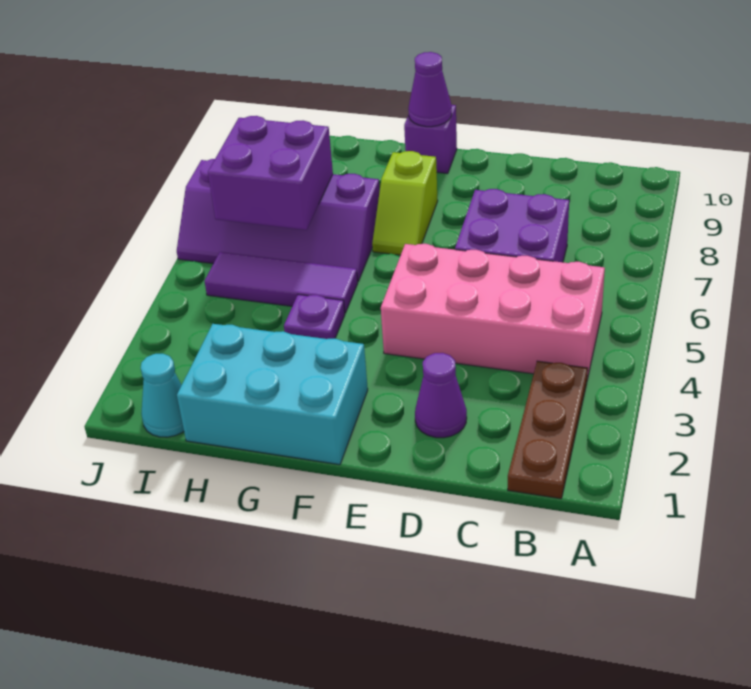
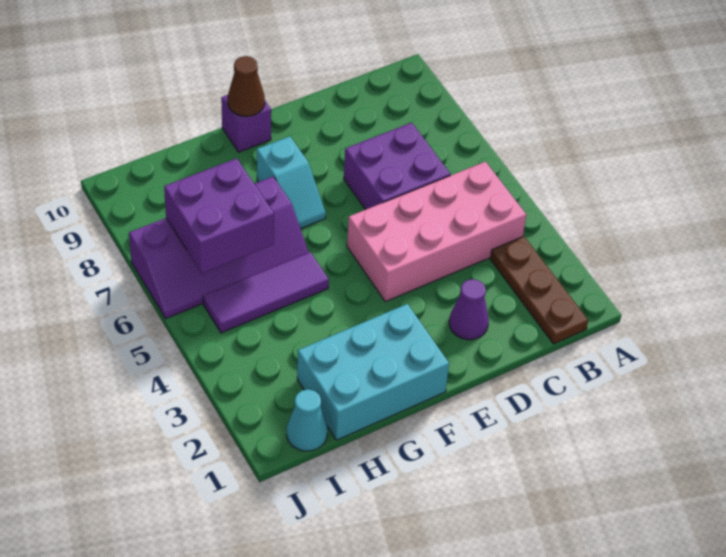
lime 1x2 slope [372,151,438,255] -> cyan 1x2 slope [257,136,326,229]
purple 1x1 cone [408,52,452,127] -> brown 1x1 cone [228,56,265,116]
purple 1x1 plate [284,295,345,339] -> none

